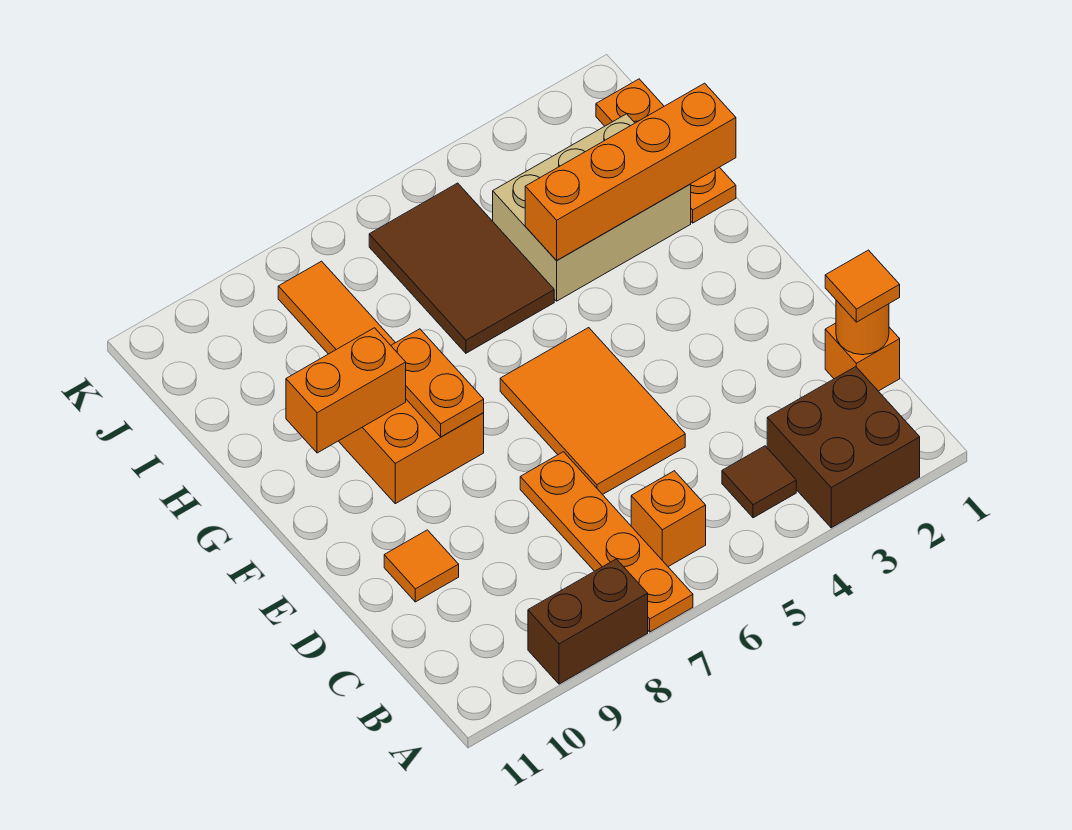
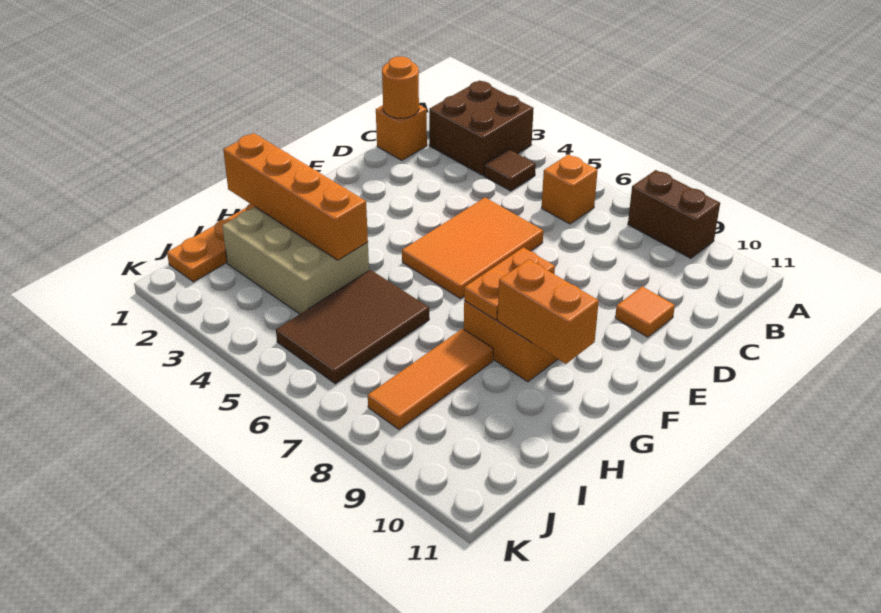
orange 1x4 plate [520,452,693,632] -> none
orange 1x1 tile [825,250,900,322] -> none

